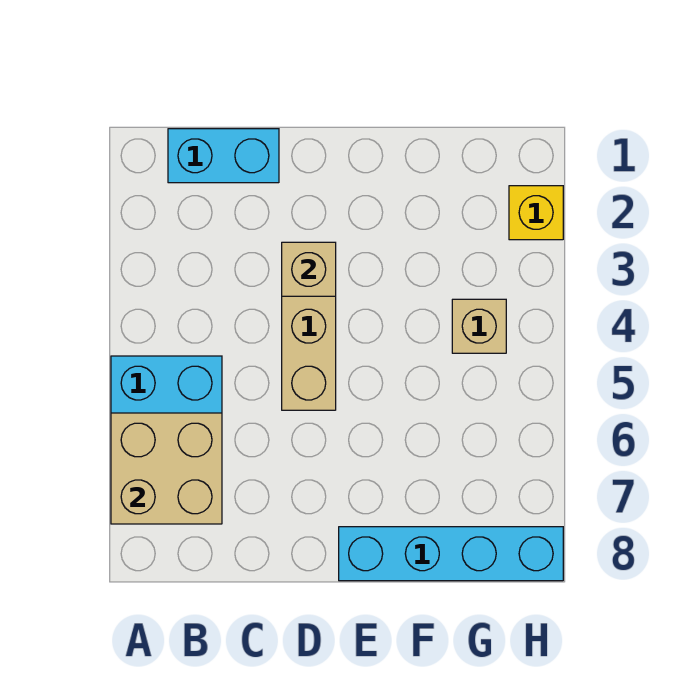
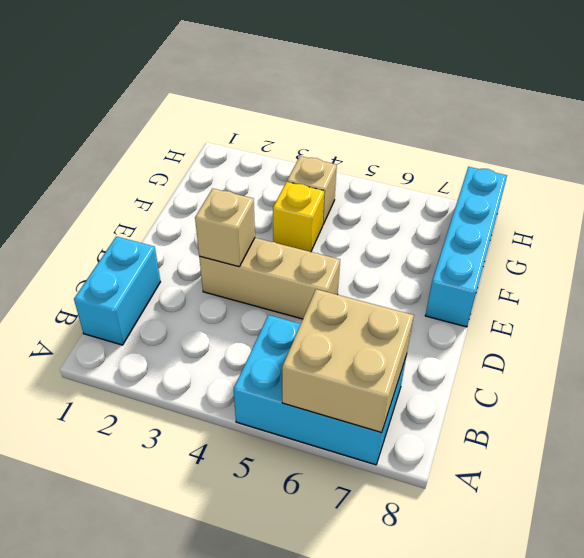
yellow 1x1 brick [509,186,563,240] -> yellow 1x1 brick moved to [273,182,324,252]

